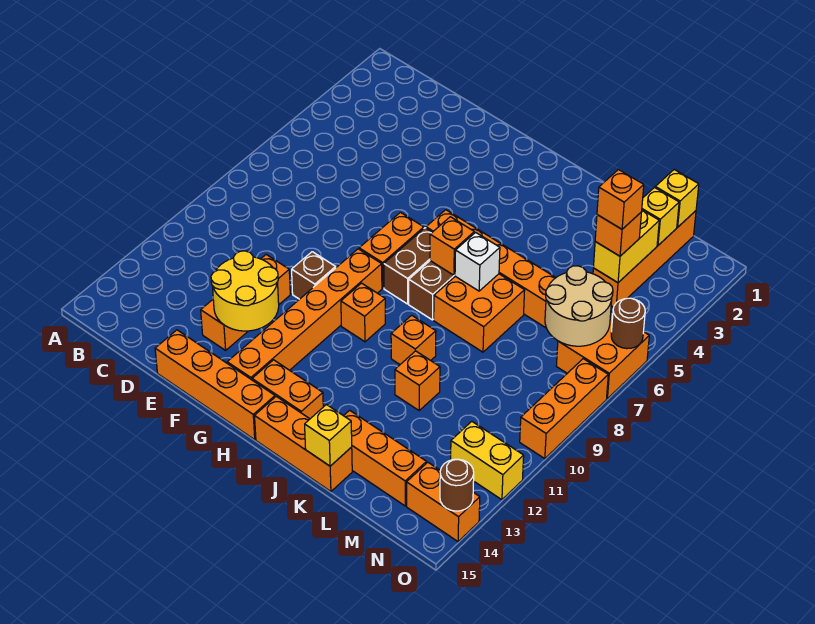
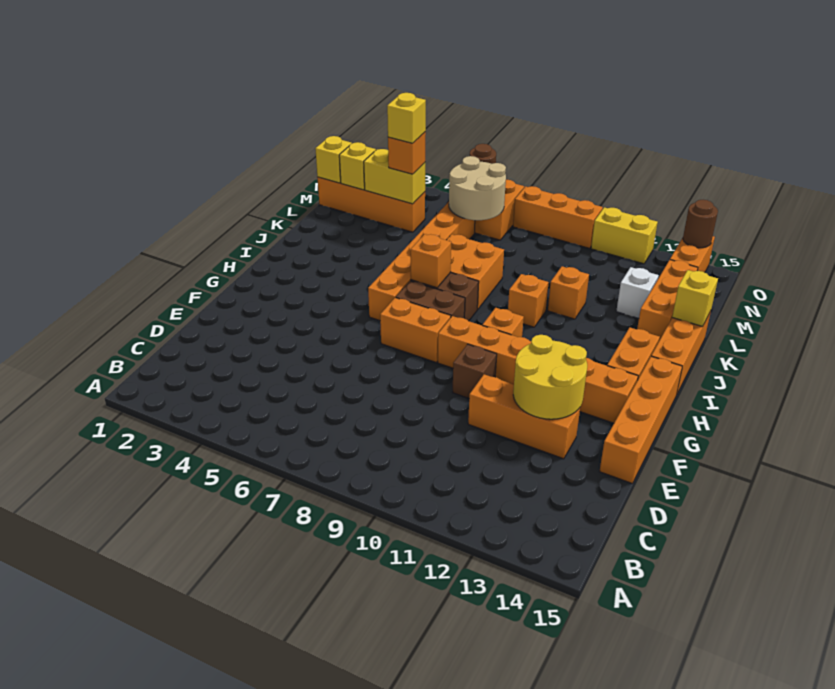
white 1x1 brick [455,232,500,291] -> white 1x1 brick moved to [616,267,659,318]
orange 1x1 brick [597,170,644,229] -> yellow 1x1 brick [387,93,426,143]
yellow 1x2 brick [451,421,524,500] -> yellow 1x2 brick turned to [591,207,658,264]

